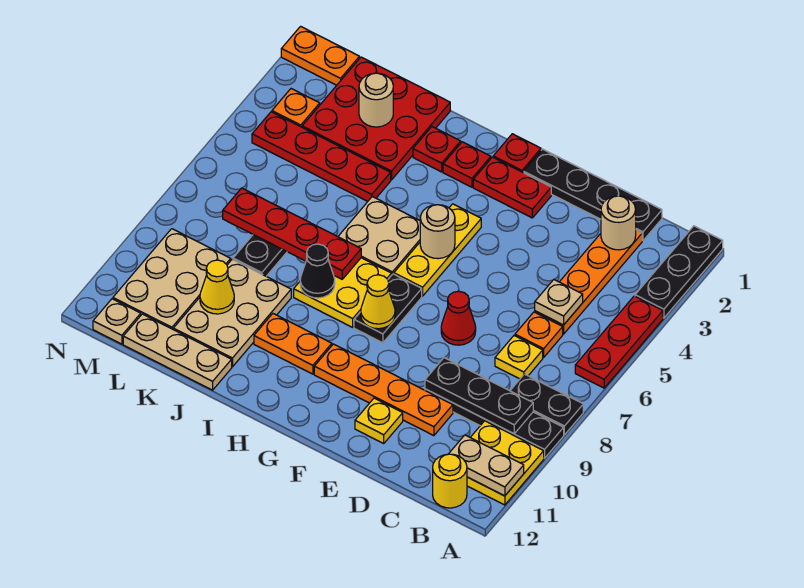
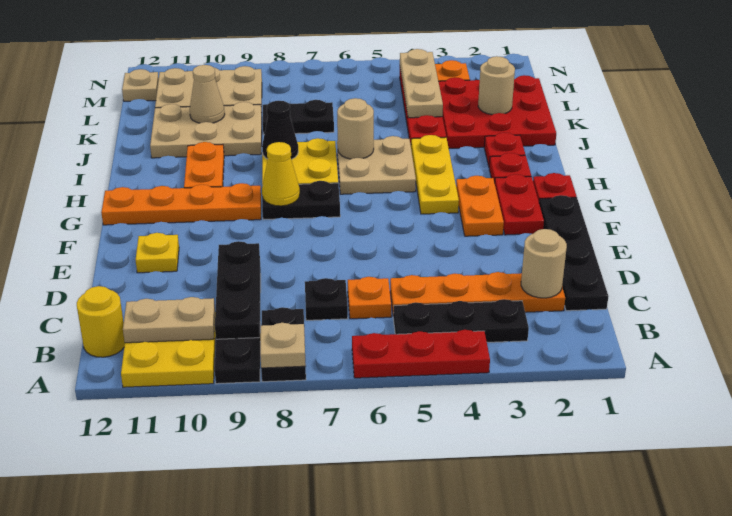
black 1x3 plate [635,226,723,318] -> black 1x3 plate moved to [393,299,529,342]
tan 1x2 plate [449,435,524,496] -> tan 1x2 plate turned to [123,297,215,343]
tan 1x1 plate [535,280,583,325] -> tan 1x1 plate moved to [260,323,306,368]
yellow 1x1 plate [495,336,543,379] -> black 1x1 plate [305,278,348,320]
orange 1x4 plate [314,344,453,436] -> orange 1x4 plate turned to [101,183,261,225]
red 1x1 cone [441,291,476,345] -> none
yellow 1x3 plate [394,204,481,296] -> yellow 1x3 plate turned to [411,135,459,214]
tan 1x1 round brick [420,205,455,259] -> tan 1x1 round brick moved to [337,98,374,159]
red 1x4 plate [223,188,361,279] -> none
tan 1x3 plate [123,314,232,390] -> tan 1x3 plate moved to [400,49,443,118]
yellow 1x1 cone [200,260,234,314] -> tan 1x1 cone [190,65,225,123]
orange 1x2 plate [281,26,359,85] -> orange 1x2 plate moved to [456,176,504,236]

